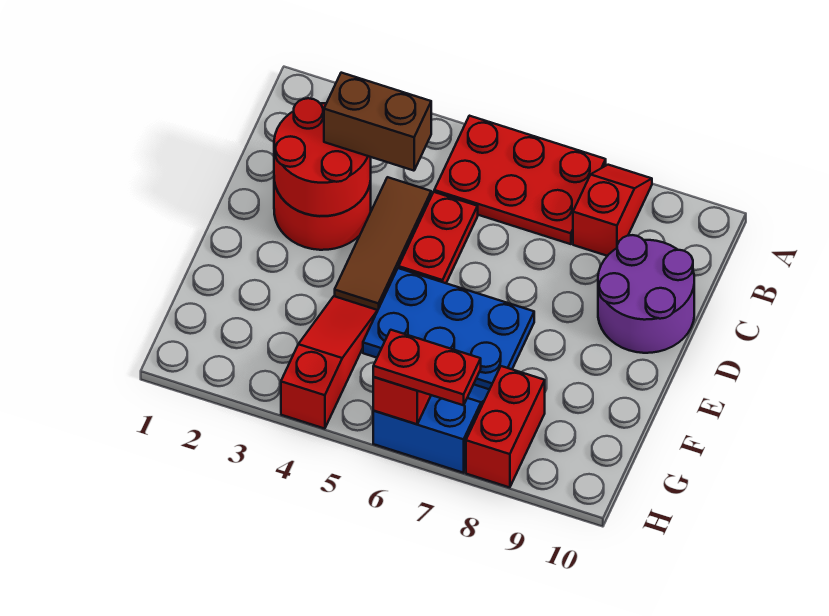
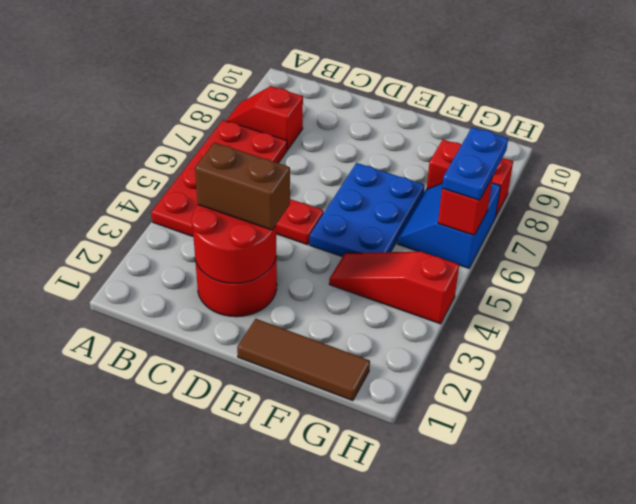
red 2x3 plate [434,116,606,244] -> red 2x4 plate [151,120,287,236]
brown 1x2 brick [324,73,431,171] -> brown 1x2 brick turned to [195,142,290,230]
brown 1x3 tile [335,177,431,310] -> brown 1x3 tile moved to [237,319,370,401]
purple 2x2 round brick [598,235,694,353] -> none
red 1x2 plate [373,330,481,405] -> blue 1x2 plate [442,127,508,200]

